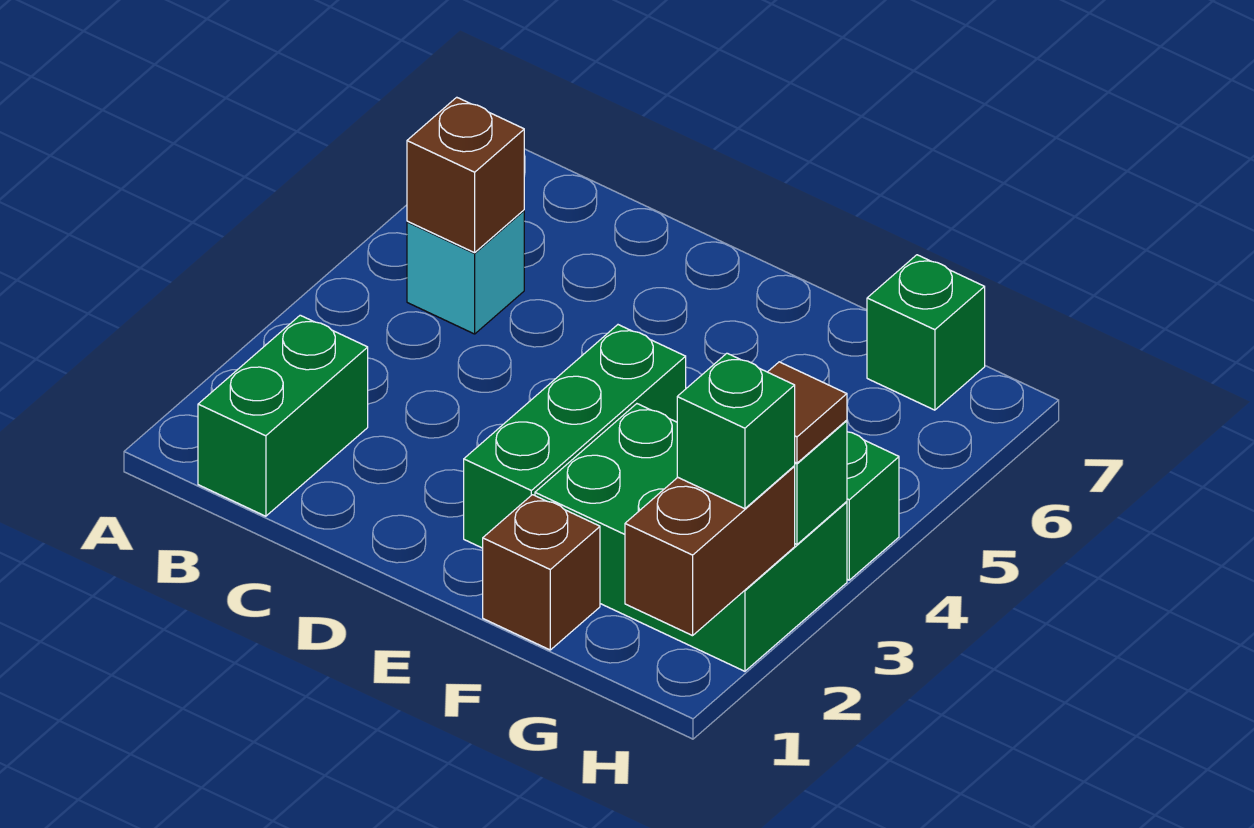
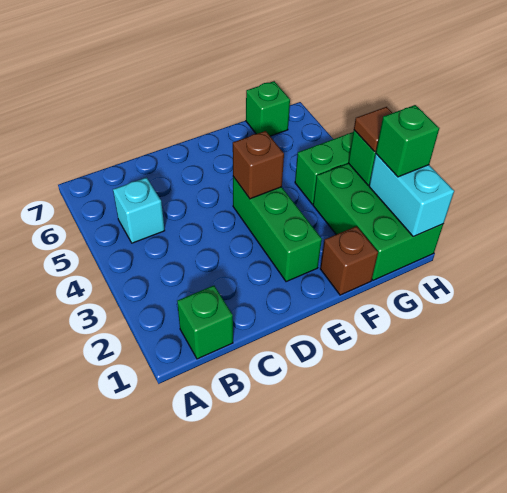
green 1x2 brick [198,315,368,516] -> green 1x1 brick [177,286,233,359]
brown 1x1 brick [407,97,524,253] -> brown 1x1 brick moved to [233,131,284,199]
green 2x3 brick [535,404,847,671] -> green 2x3 brick turned to [313,163,443,280]
brown 1x2 brick [625,466,795,636] -> cyan 1x2 brick [369,154,454,237]

